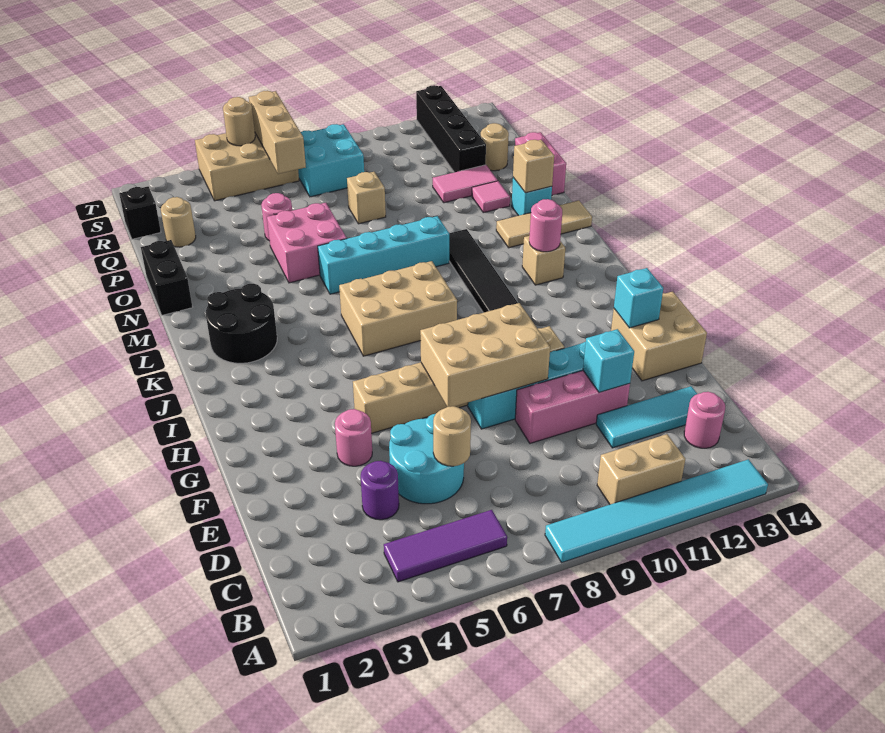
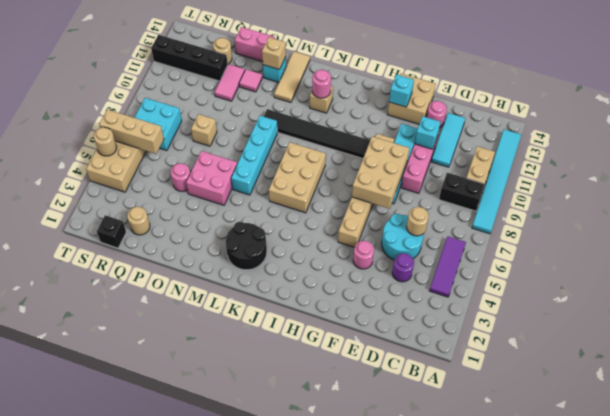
pink 1x1 round brick [684,392,725,448] -> pink 1x1 round brick moved to [427,101,447,128]
black 1x2 brick [141,240,192,315] -> black 1x2 brick moved to [439,173,485,211]

